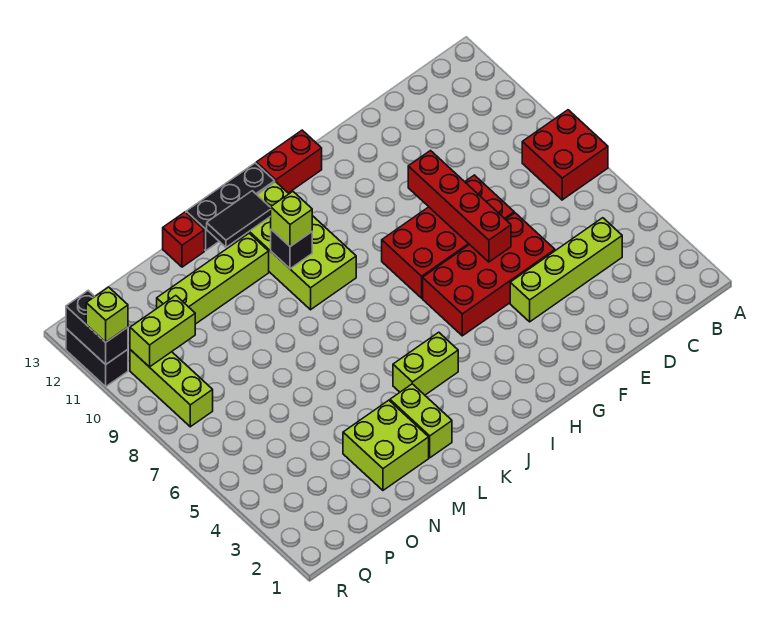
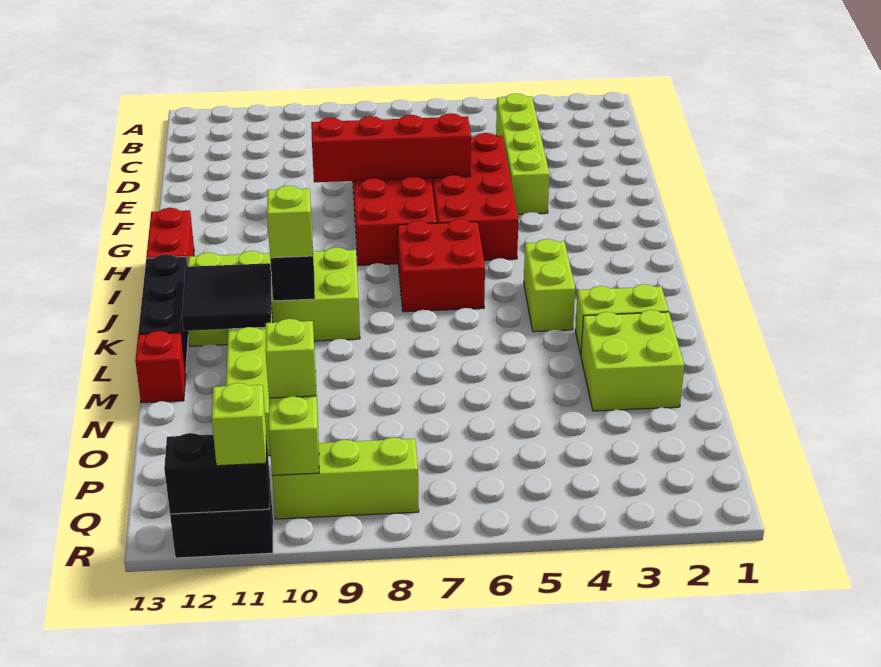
red 2x2 brick [522,110,608,200] -> red 2x2 brick moved to [398,219,485,312]
black 1x2 tile [207,191,271,247] -> black 2x2 tile [182,263,271,331]
none -> lime 1x1 brick [265,319,316,398]

